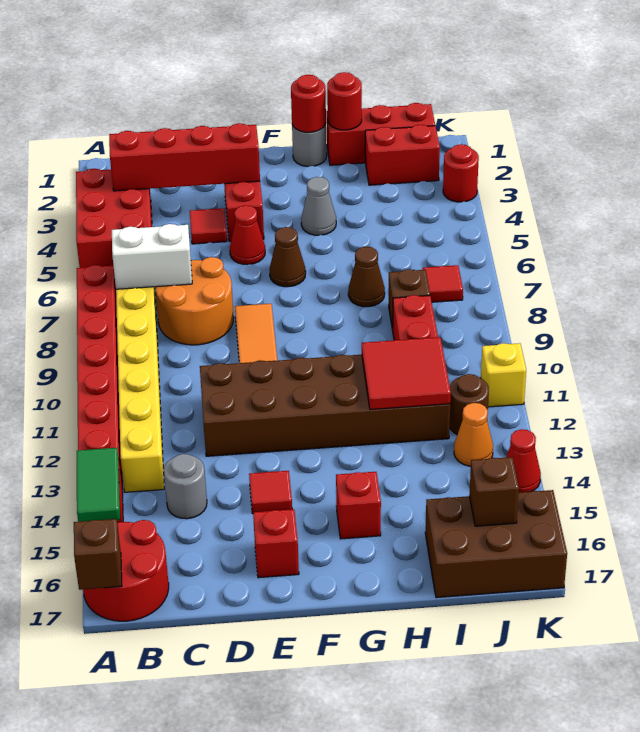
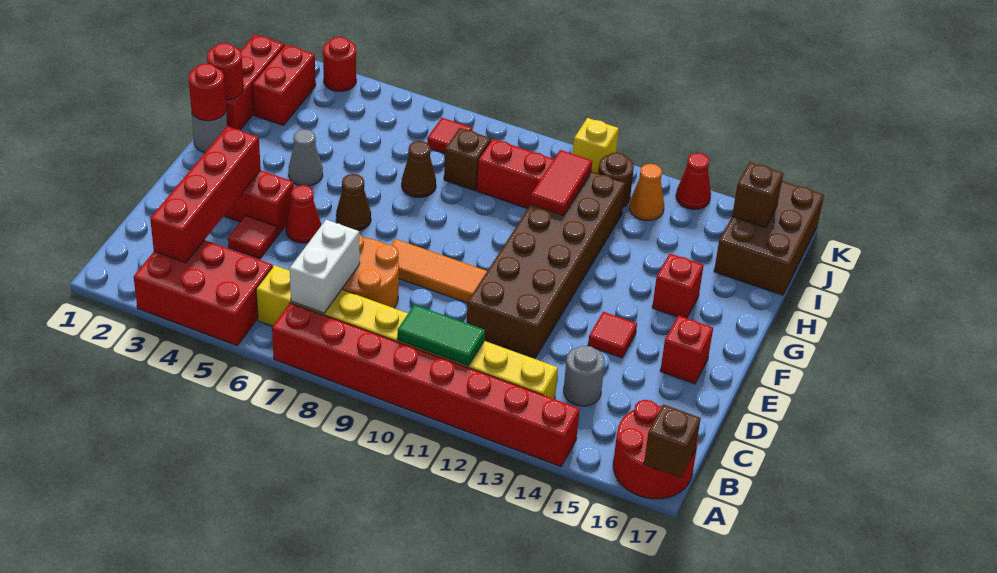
green 1x2 tile [77,448,120,522] -> green 1x2 tile moved to [397,305,485,366]
red 2x2 tile [362,337,451,410] -> red 1x2 tile [531,150,592,215]

